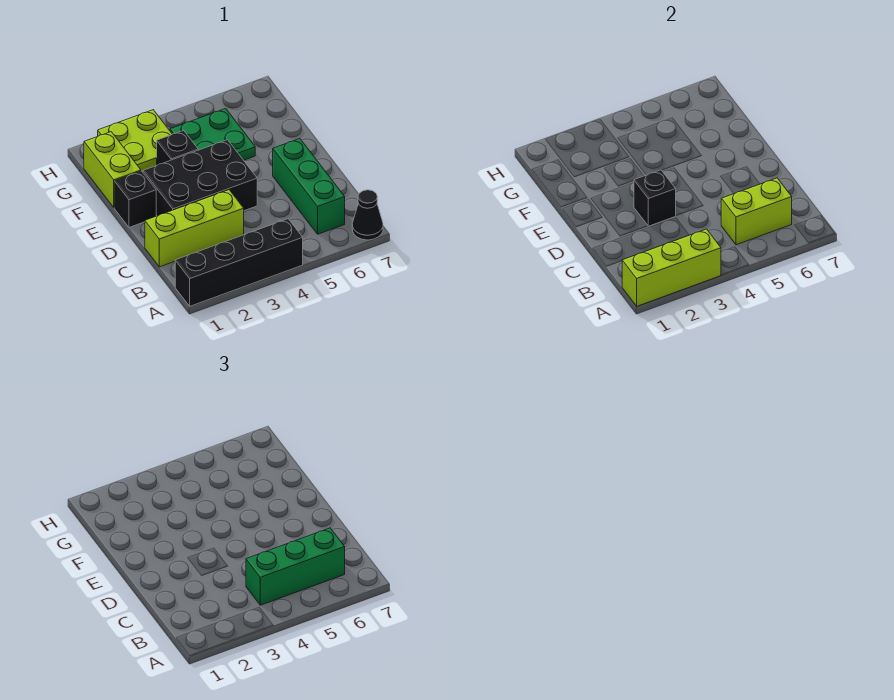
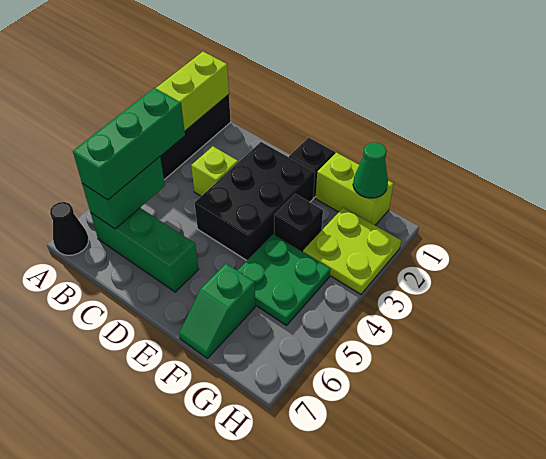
lime 1x2 brick [721,178,792,245] -> green 1x2 brick [82,157,165,229]
lime 1x3 brick [145,190,244,267] -> lime 1x1 brick [191,146,238,196]
black 1x1 brick [634,170,676,226] -> none
none -> green 1x2 slope [179,264,255,358]
none -> green 1x1 cone [353,142,388,198]

